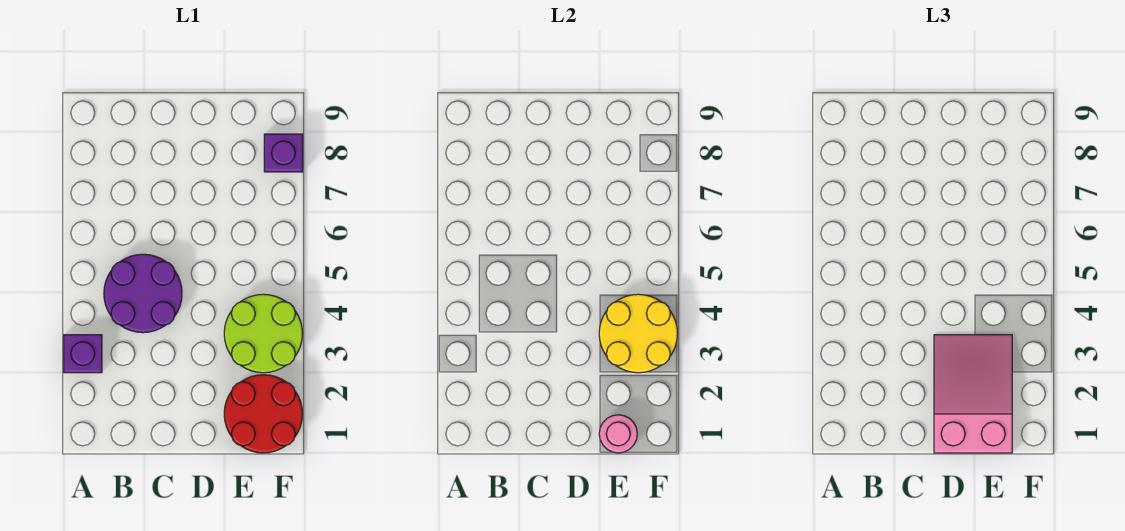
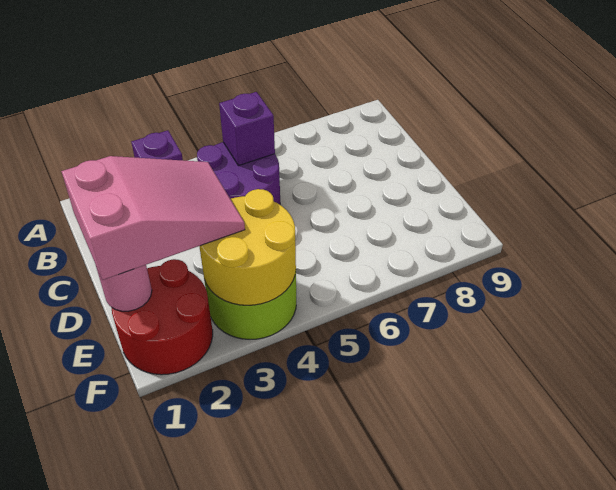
purple 1x1 brick [264,134,303,172] -> purple 1x1 brick moved to [219,92,275,166]

